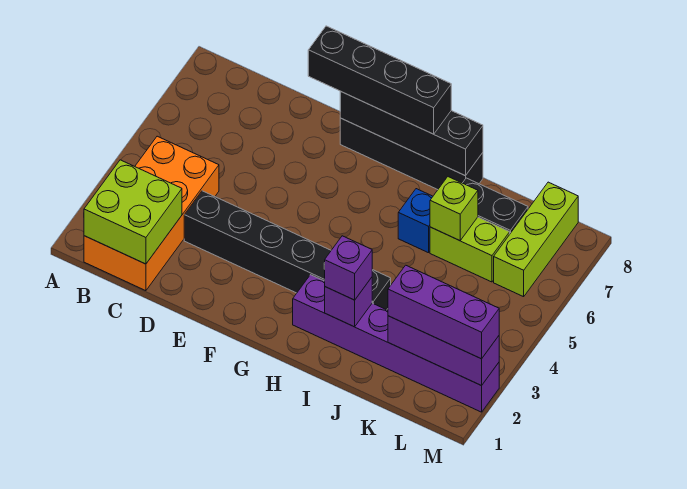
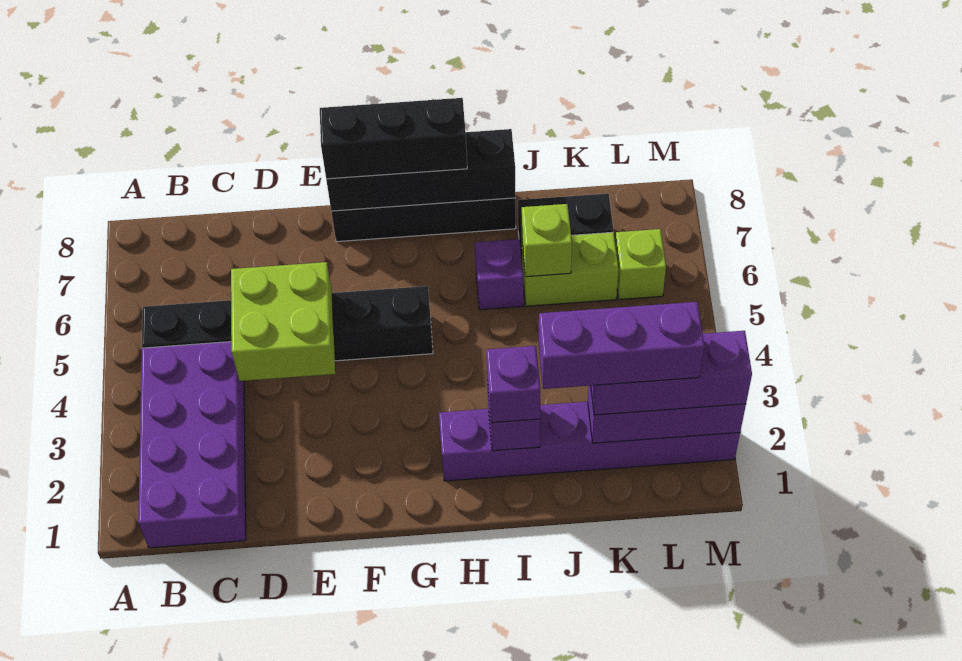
orange 2x4 brick [84,136,219,291] -> purple 2x4 brick [138,342,246,548]
lime 2x2 brick [84,160,182,264] -> lime 2x2 brick moved to [231,262,335,381]
black 1x6 brick [184,191,391,310] -> black 1x6 brick moved to [142,286,433,361]
black 1x4 brick [308,26,451,134] -> black 1x3 brick [320,98,467,179]
blue 1x1 brick [398,189,433,253] -> purple 1x1 brick [475,239,523,310]
none -> purple 1x3 brick [539,302,704,389]
lime 1x3 brick [494,182,578,297] -> lime 1x1 brick [615,229,666,300]

